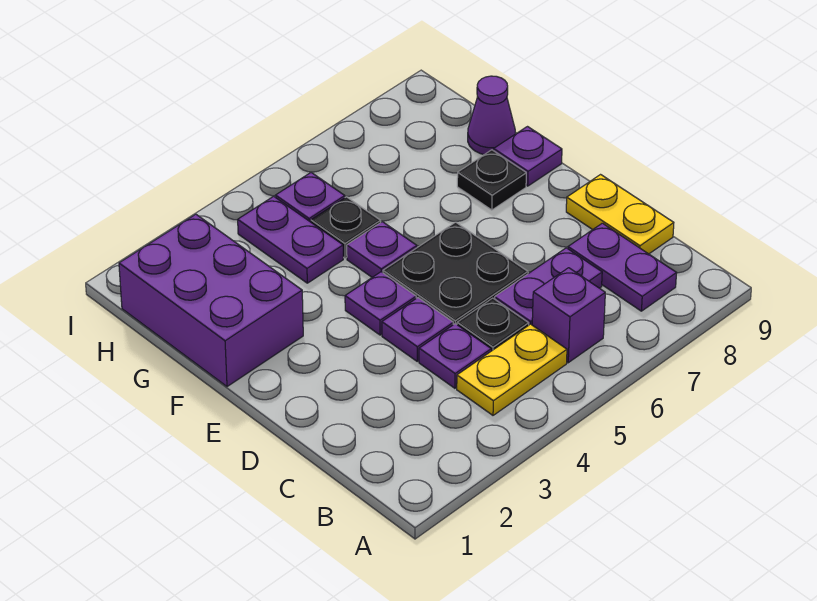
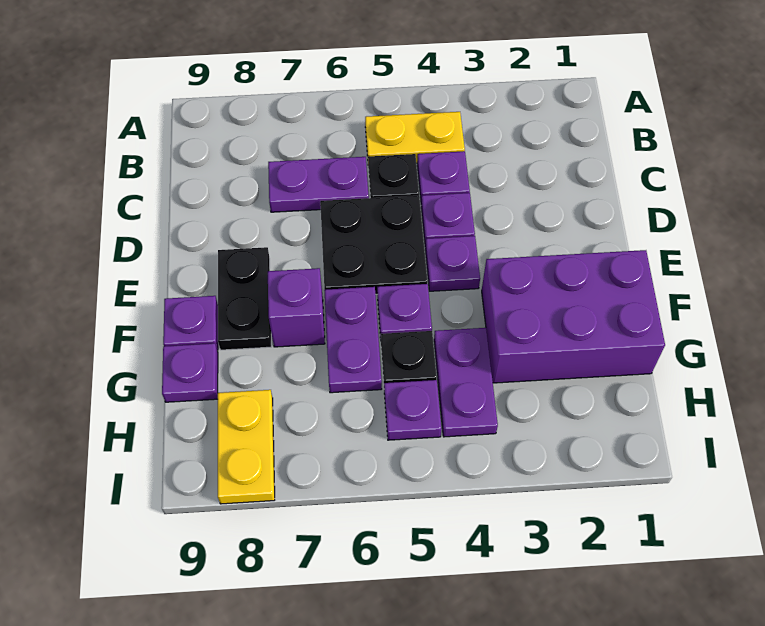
purple 1x1 brick [532,268,605,363] -> purple 1x1 brick moved to [268,268,325,347]
purple 1x2 plate [568,223,677,311] -> purple 1x2 plate moved to [324,287,382,393]
yellow 1x2 plate [566,175,674,254] -> yellow 1x2 plate moved to [218,390,275,504]
purple 2x3 brick [119,214,303,387] -> purple 2x3 brick turned to [482,250,665,383]
black 1x1 plate [457,150,526,210] -> black 1x2 plate [218,247,271,350]
purple 1x1 cone [468,76,515,155] -> purple 1x1 plate [162,343,218,402]

